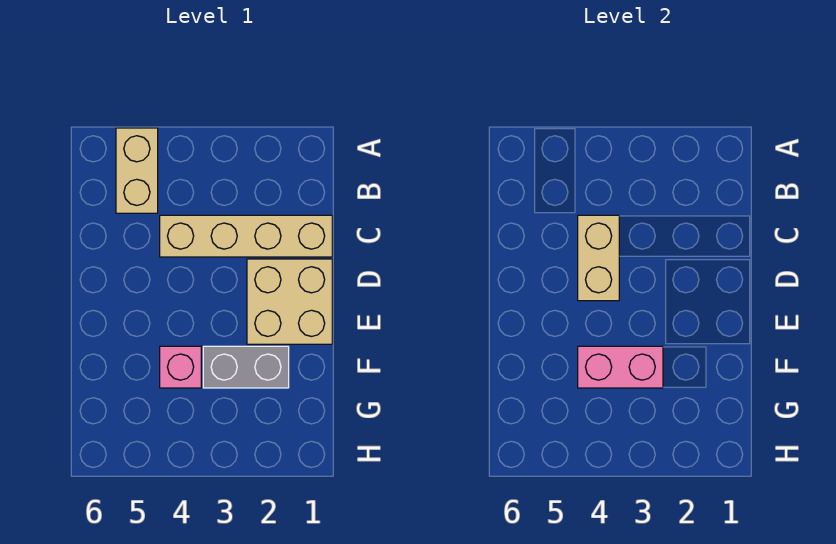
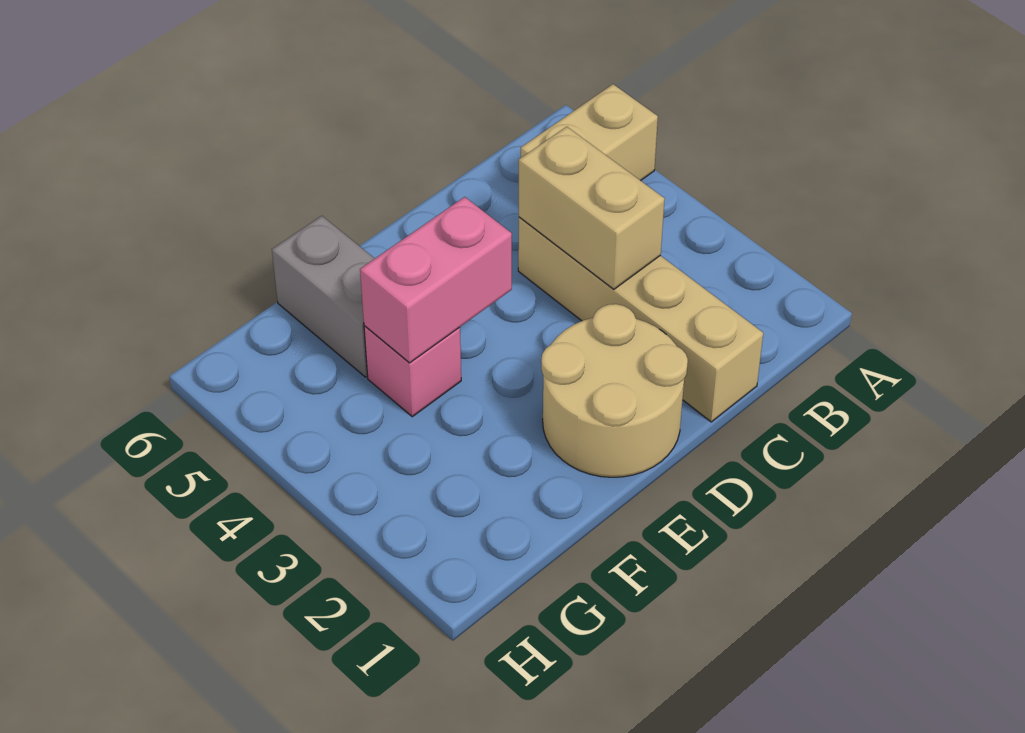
tan 1x2 brick [578,215,619,301] -> tan 1x2 brick turned to [519,127,665,289]
tan 2x2 brick [247,259,332,344] -> tan 2x2 round brick [541,304,688,477]
grey 1x2 brick [203,346,289,388] -> grey 1x2 brick moved to [272,216,375,377]
pink 1x2 brick [578,346,663,388] -> pink 1x2 brick turned to [360,197,512,363]

